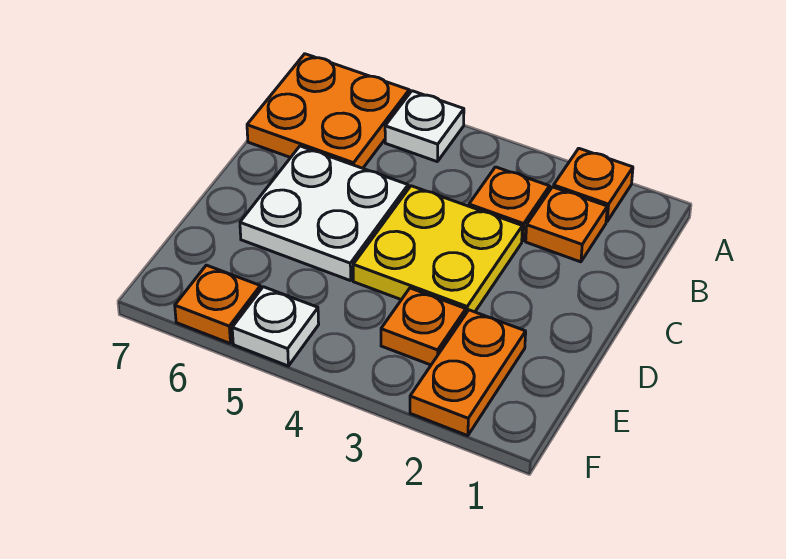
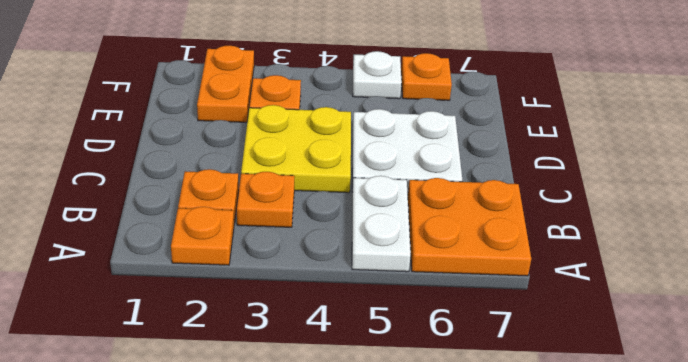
white 1x1 plate [385,91,464,162] -> white 1x2 plate [352,176,411,272]

